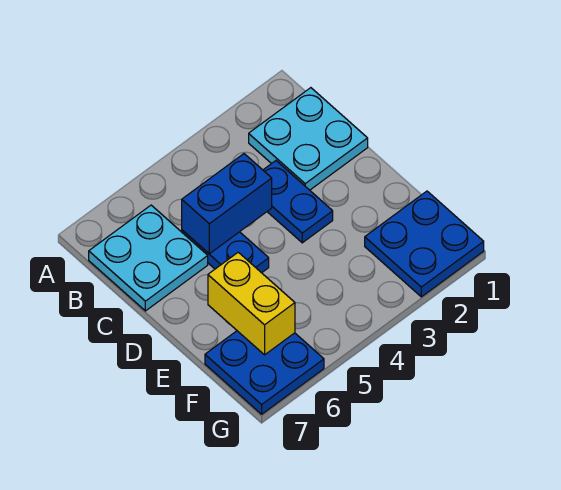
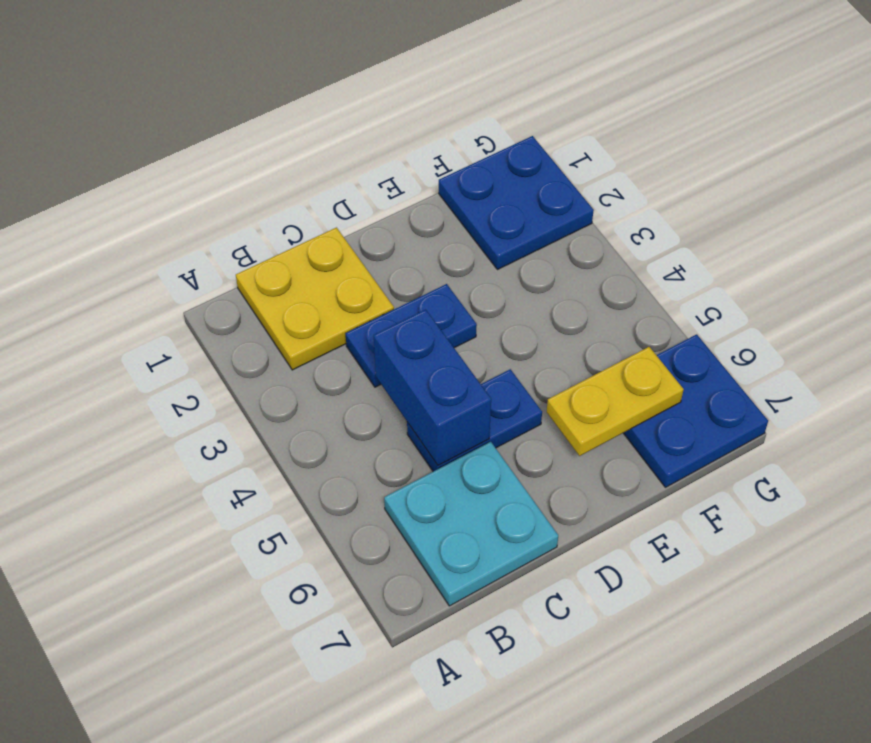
cyan 2x2 plate [249,88,368,190] -> yellow 2x2 plate [236,228,394,370]
yellow 1x2 brick [208,252,295,355] -> yellow 1x2 plate [547,347,684,456]

